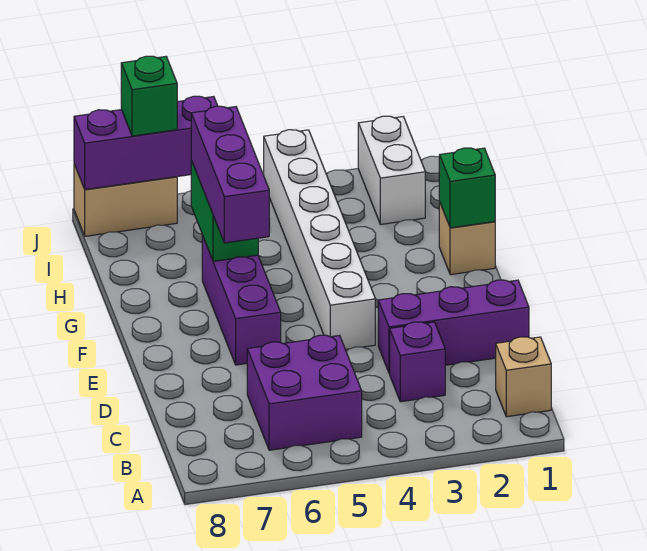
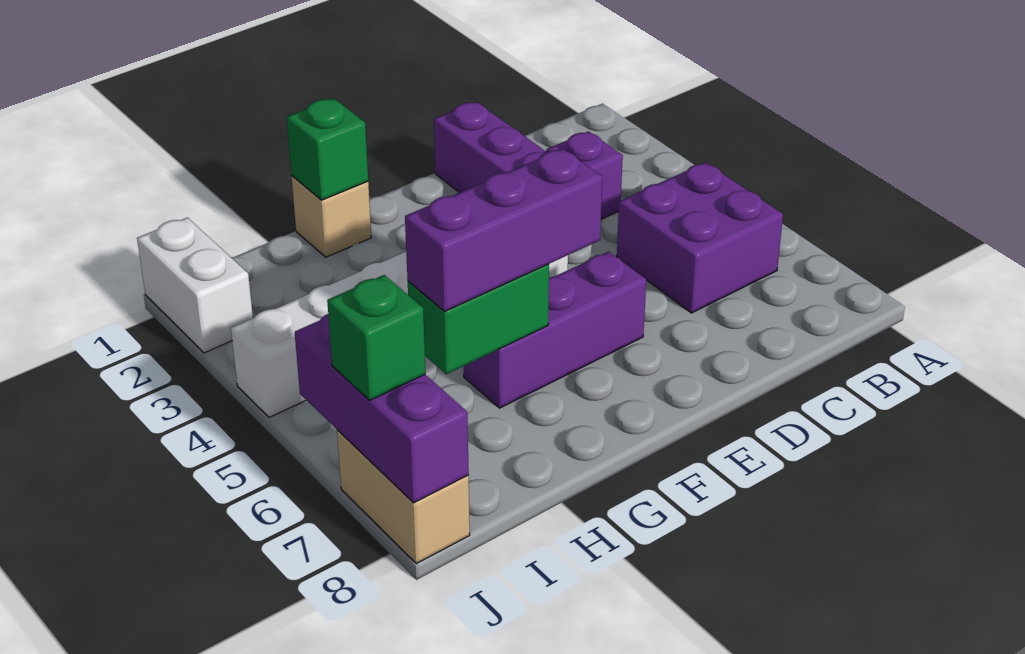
tan 1x1 brick [496,337,551,417] -> none
white 1x2 brick [358,116,425,225] -> white 1x2 brick turned to [137,218,253,353]

